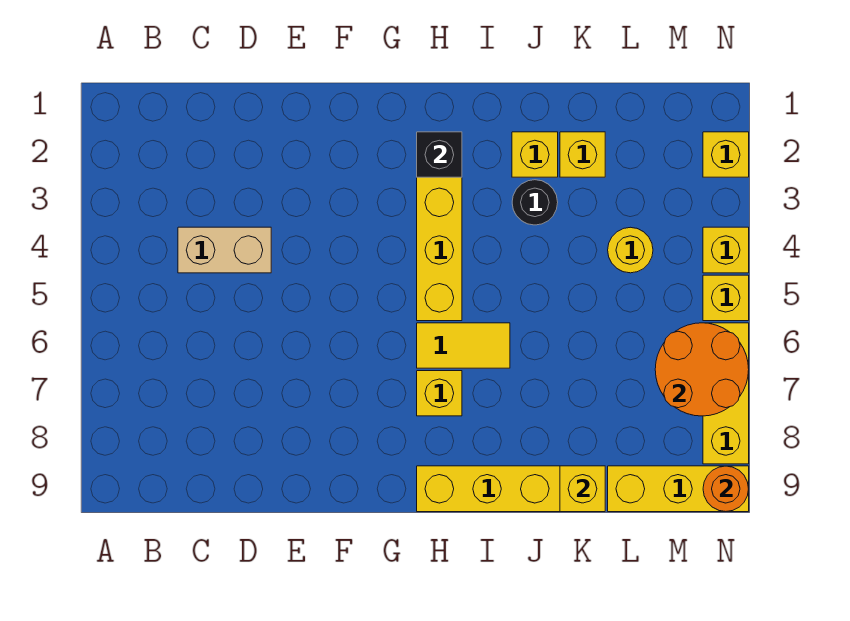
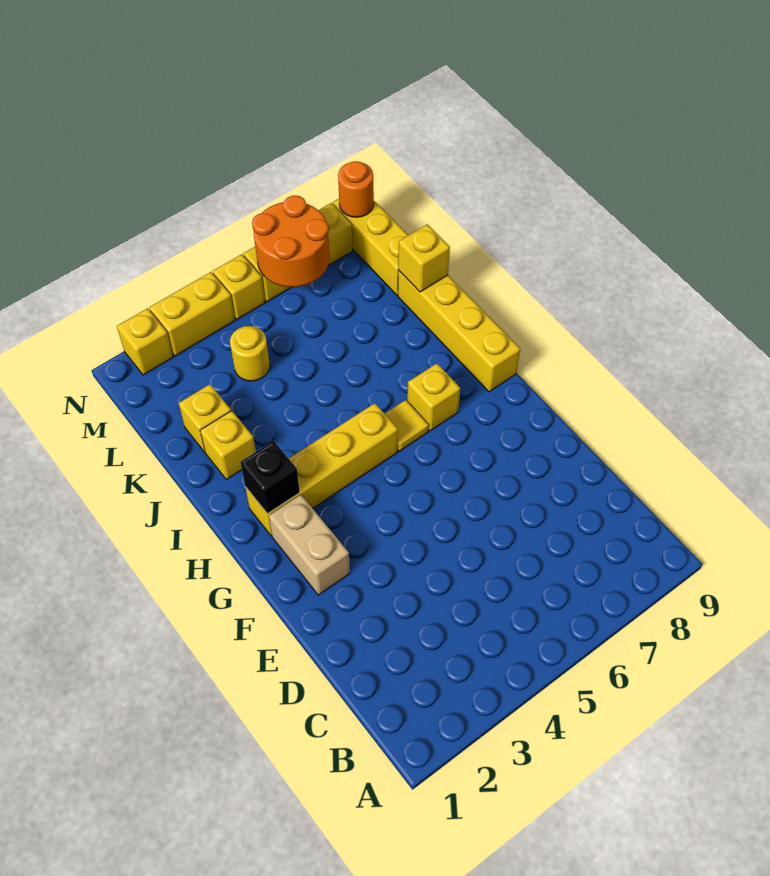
tan 1x2 brick [178,227,271,273] -> tan 1x2 brick moved to [269,495,350,595]
yellow 1x2 tile [417,323,510,368] -> yellow 1x1 tile [385,400,429,451]
black 1x1 round brick [512,180,558,225] -> none
yellow 1x1 brick [703,227,749,273] -> yellow 1x2 brick [149,272,235,356]

